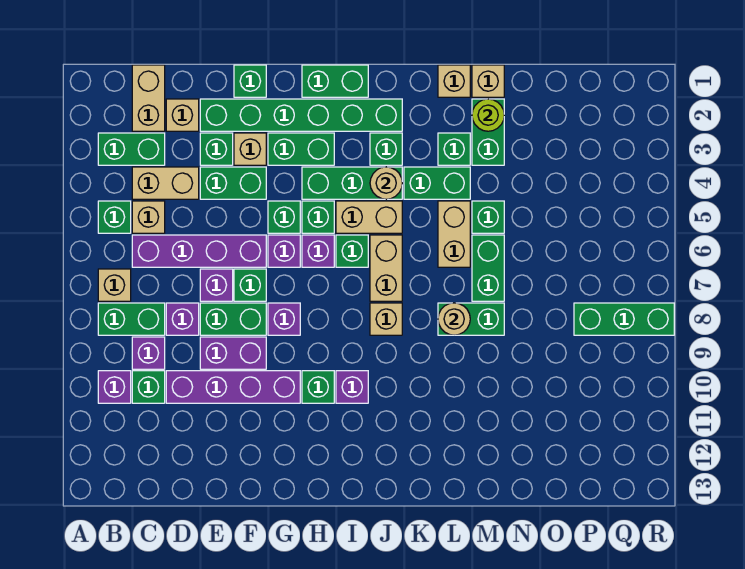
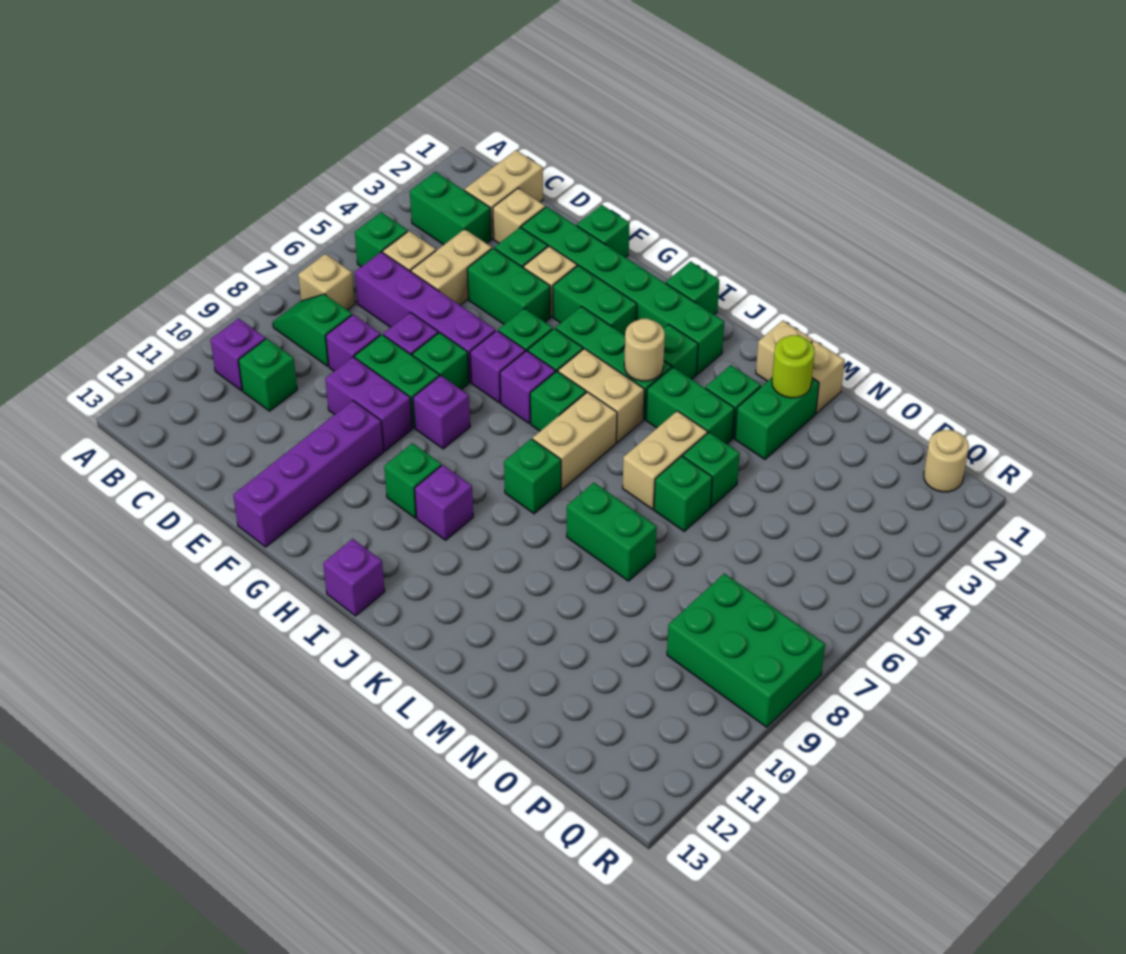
green 1x2 brick [98,303,165,335] -> green 1x2 slope [273,294,352,366]
tan 1x2 brick [132,167,199,199] -> tan 1x2 brick turned to [411,229,492,305]
purple 1x1 brick [132,337,165,369] -> purple 1x1 brick moved to [323,539,385,616]
purple 1x4 brick [166,371,300,403] -> purple 1x4 brick turned to [233,401,384,547]
green 1x2 brick [302,65,368,97] -> green 1x1 brick [666,261,719,315]
tan 1x1 brick [370,303,402,335] -> green 1x1 brick [504,439,561,514]
tan 1x1 round brick [438,303,470,335] -> tan 1x1 round brick moved to [924,430,969,492]
green 1x2 brick [472,235,504,301] -> green 1x1 brick [654,456,712,531]
green 1x3 brick [574,303,674,335] -> green 2x3 brick [667,574,825,727]

